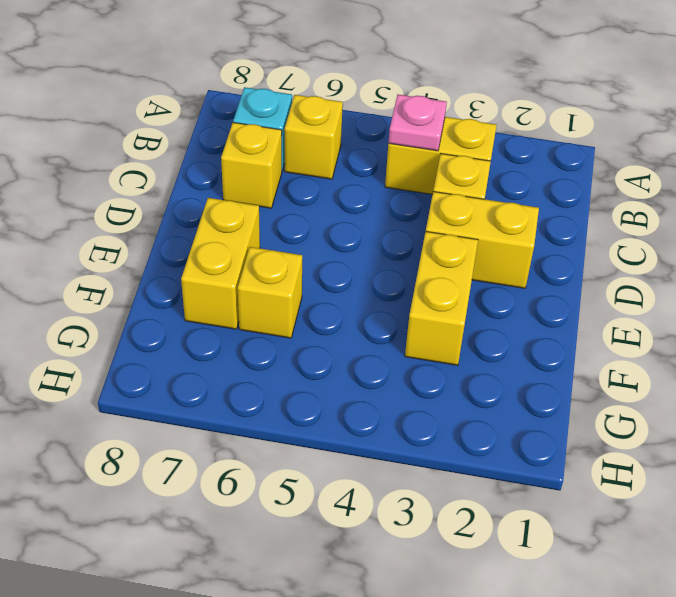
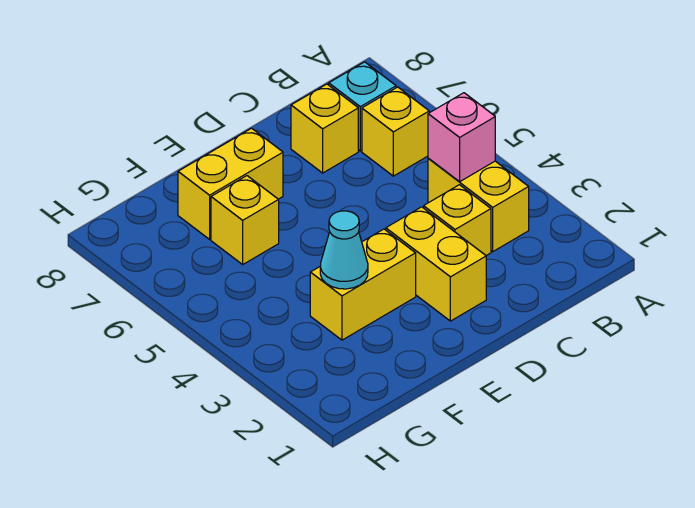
pink 1x1 plate [389,94,447,151] -> pink 1x1 brick [428,93,495,182]
none -> cyan 1x1 cone [320,211,368,289]

